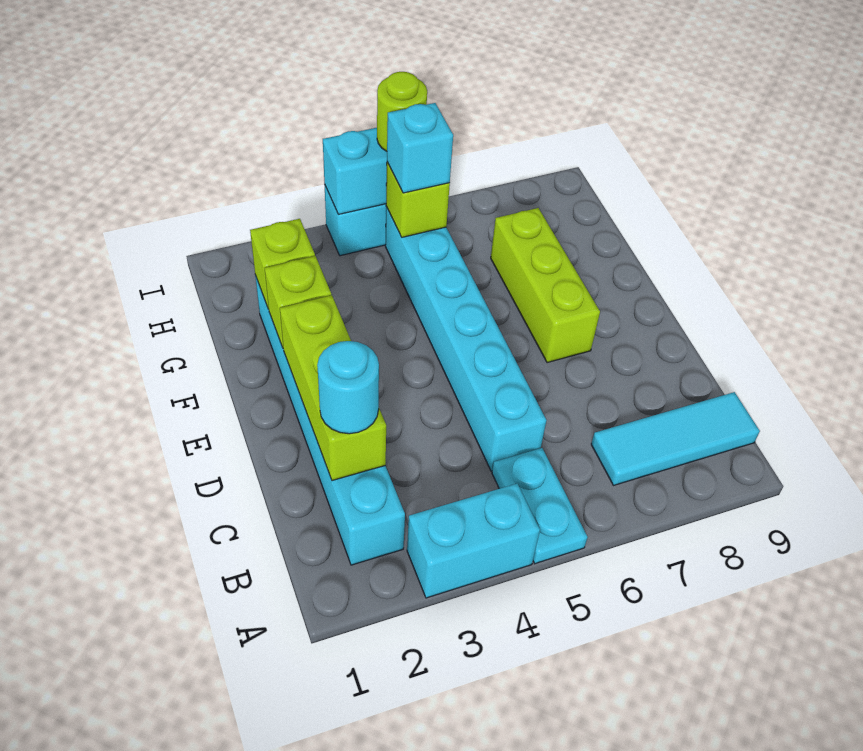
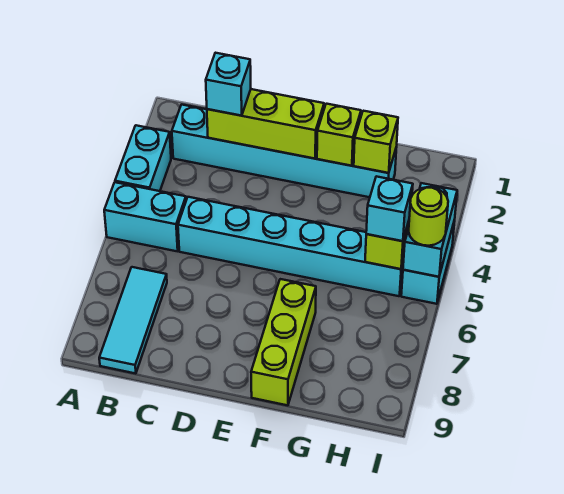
cyan 1x2 plate [492,448,588,564] -> cyan 1x2 brick [104,182,186,251]
cyan 1x1 round brick [317,341,379,434] -> cyan 1x1 brick [206,53,251,116]
lime 1x3 brick [491,208,600,363] -> lime 1x3 brick turned to [251,279,316,405]

